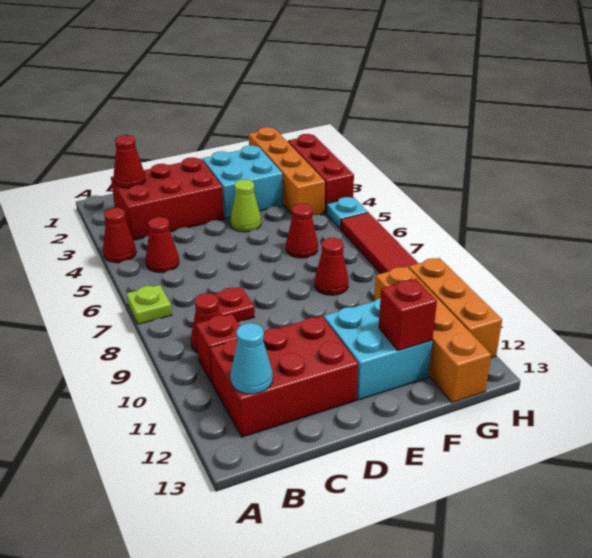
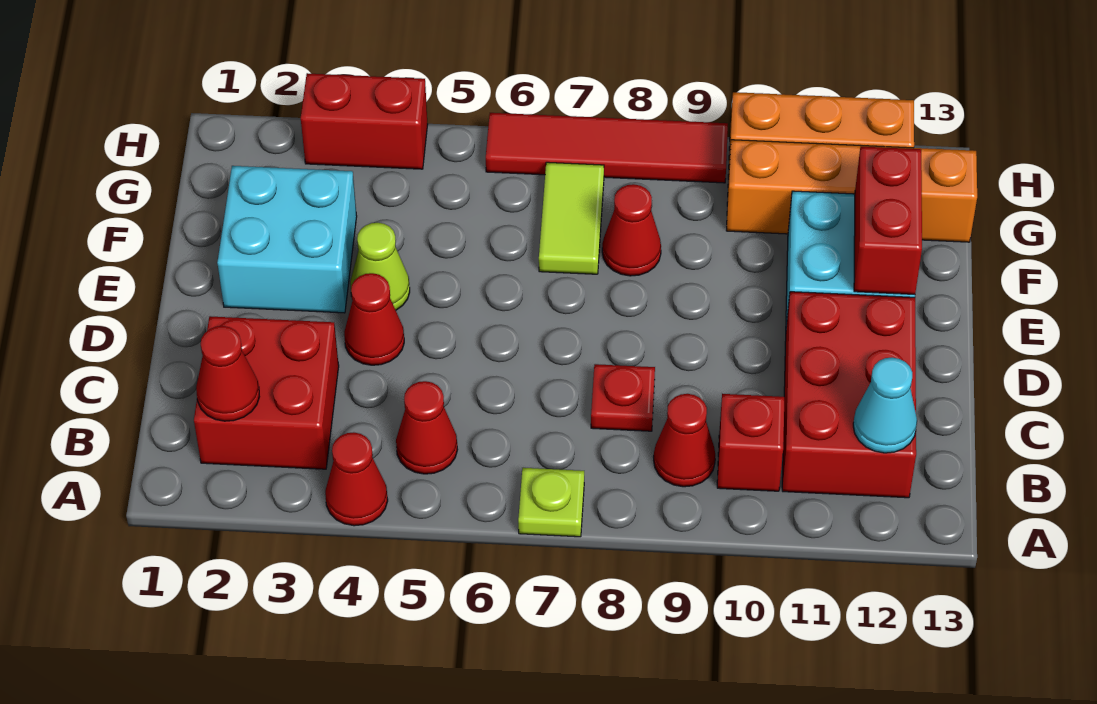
red 2x3 brick [111,157,224,240] -> red 2x2 brick [194,316,339,469]
red 1x1 cone [286,204,318,258] -> red 1x1 cone moved to [344,273,404,365]
none -> lime 1x2 tile [539,162,604,274]
red 1x1 brick [379,279,437,351] -> red 1x2 brick [854,147,922,294]
orange 1x4 brick [249,127,325,216] -> none
red 1x3 brick [288,134,354,213] -> red 1x2 brick [301,73,428,169]
cyan 1x1 plate [326,197,368,229] -> none

